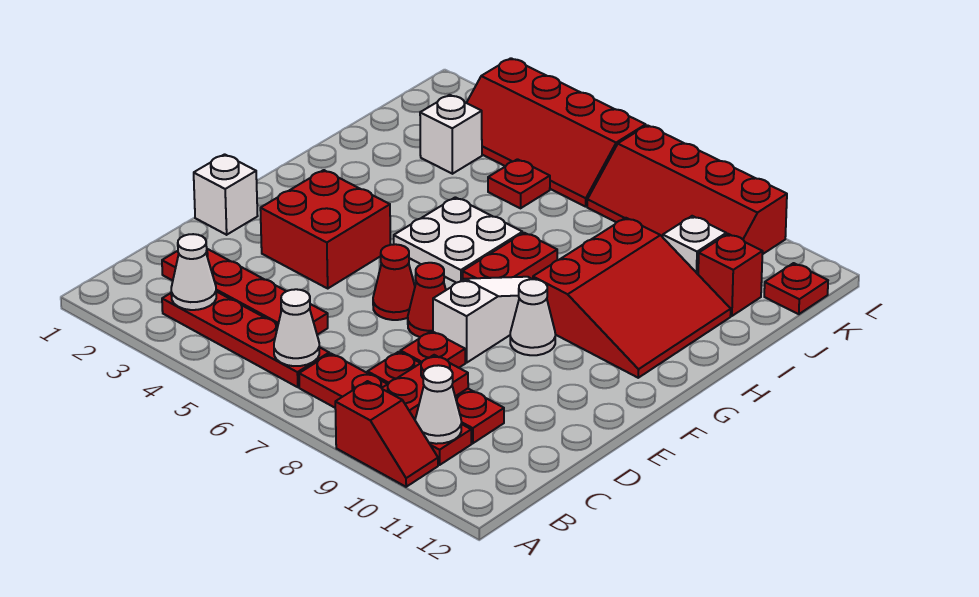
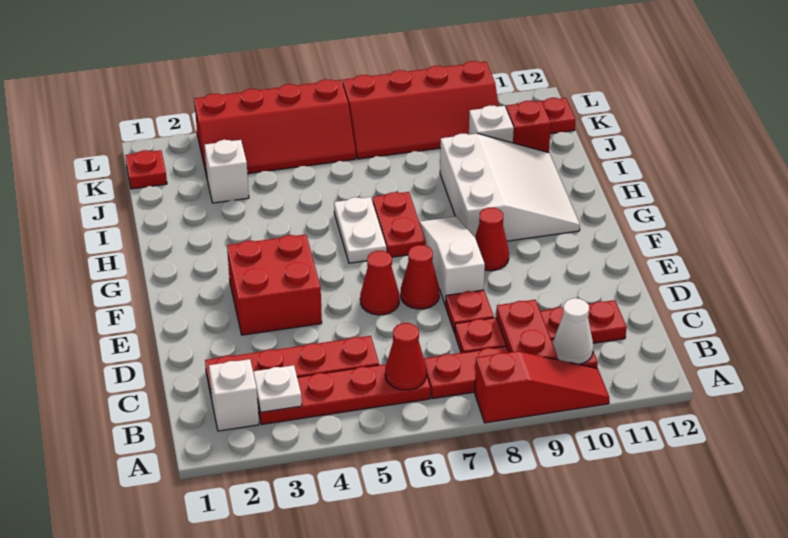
red 1x2 slope [335,381,438,487] -> red 1x3 slope [475,351,609,423]
white 1x1 cone [171,234,216,310] -> white 1x1 plate [253,365,302,412]
white 1x1 cone [274,289,319,366] -> red 1x1 cone [385,323,426,390]
red 1x3 plate [368,352,504,443] -> red 1x4 plate [455,300,627,353]
white 1x1 brick [194,154,258,235] -> white 1x1 brick moved to [209,359,259,431]
white 1x1 cone [510,279,555,355] -> red 1x1 cone [475,208,509,271]
white 2x2 plate [394,197,522,283] -> white 1x2 plate [334,197,386,263]
red 3x3 slope [533,218,731,378] -> white 3x3 slope [440,133,580,241]
red 1x1 plate [488,159,550,208] -> red 1x1 plate moved to [125,150,167,189]

